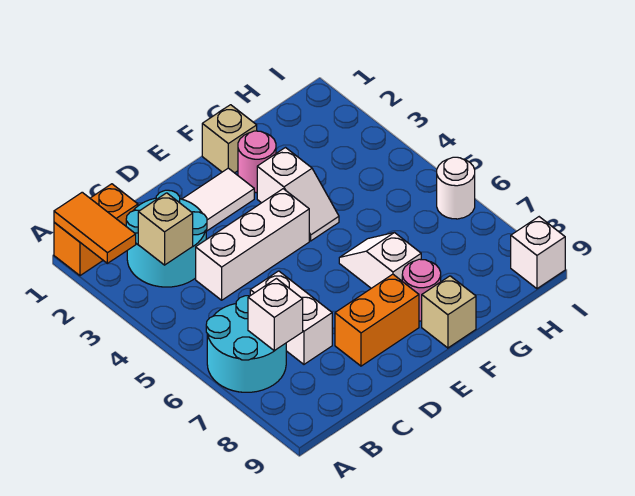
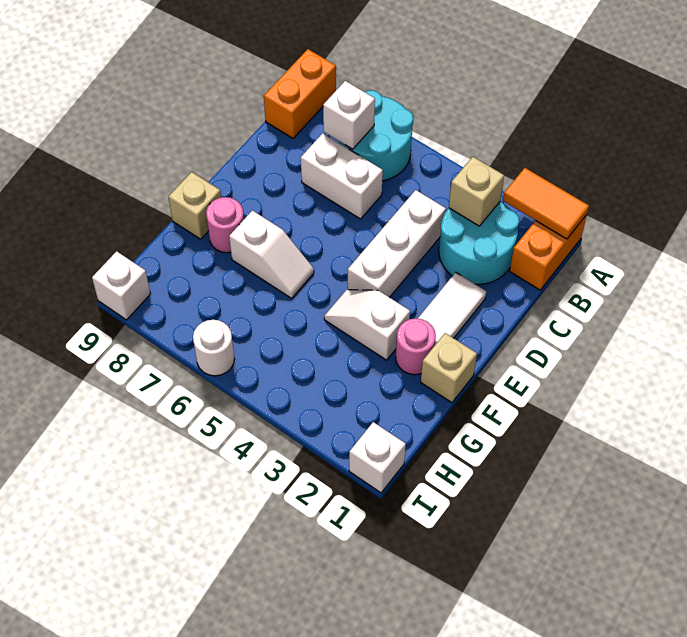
orange 1x2 brick [335,274,419,366] -> orange 1x2 brick moved to [264,49,336,138]
none -> white 1x1 brick [349,422,406,493]

